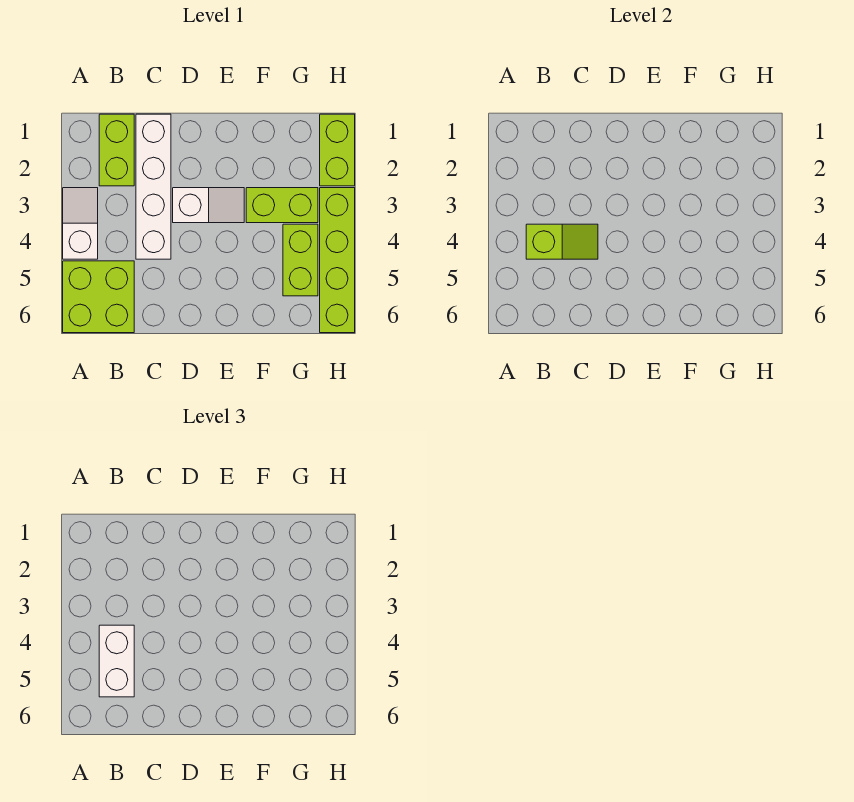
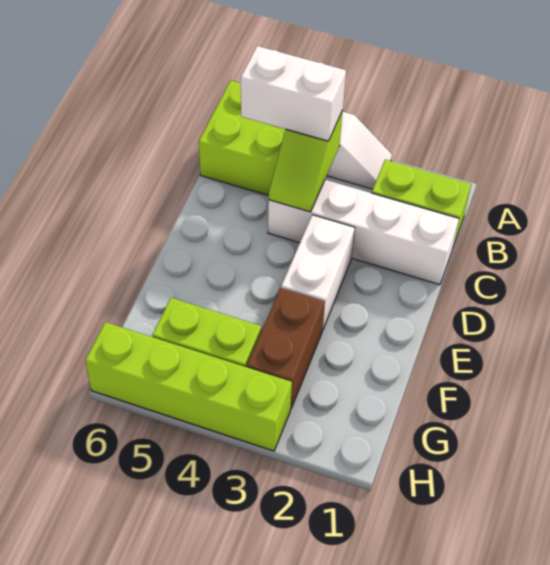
white 1x2 slope [173,188,244,223] -> white 1x2 brick [281,215,355,331]
lime 1x2 brick [246,188,318,223] -> brown 1x2 brick [247,288,325,409]
lime 1x2 brick [320,114,355,186] -> none

